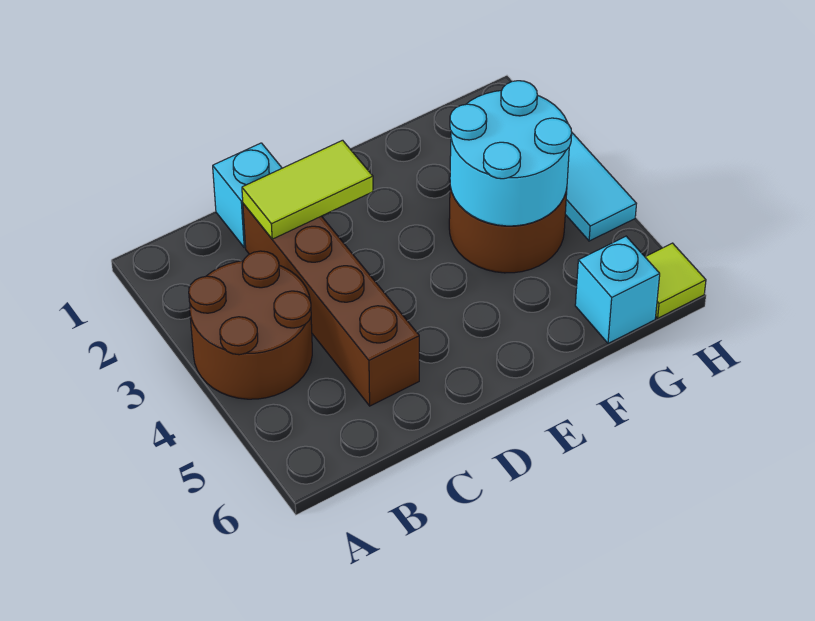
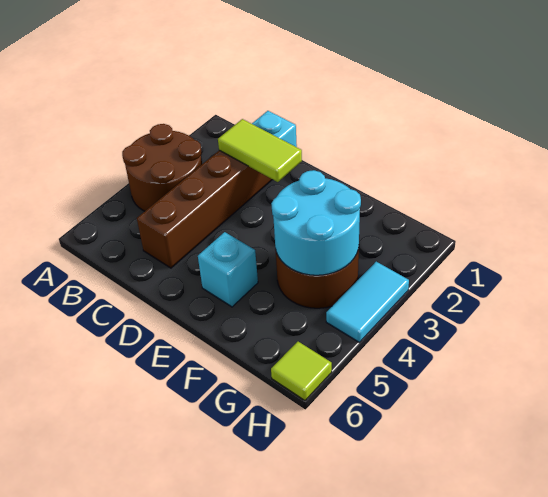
cyan 1x1 brick [575,236,660,344] -> cyan 1x1 brick moved to [198,232,258,307]

